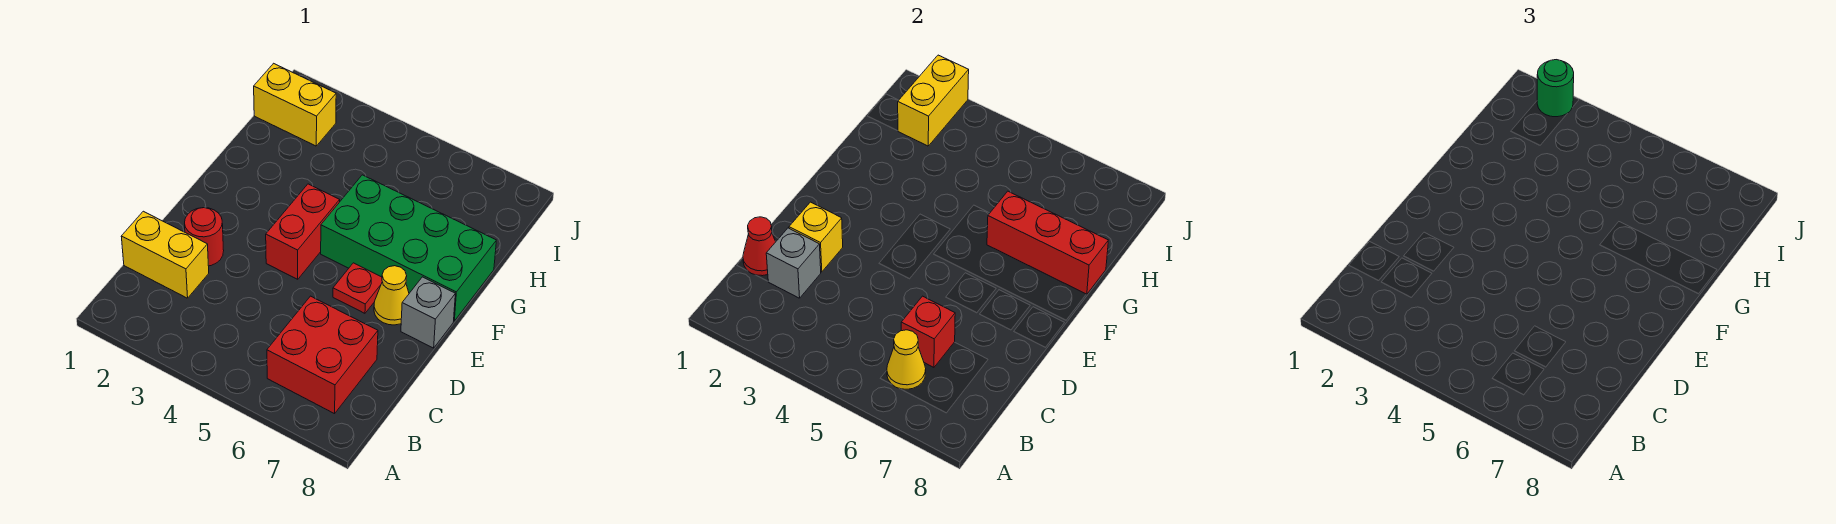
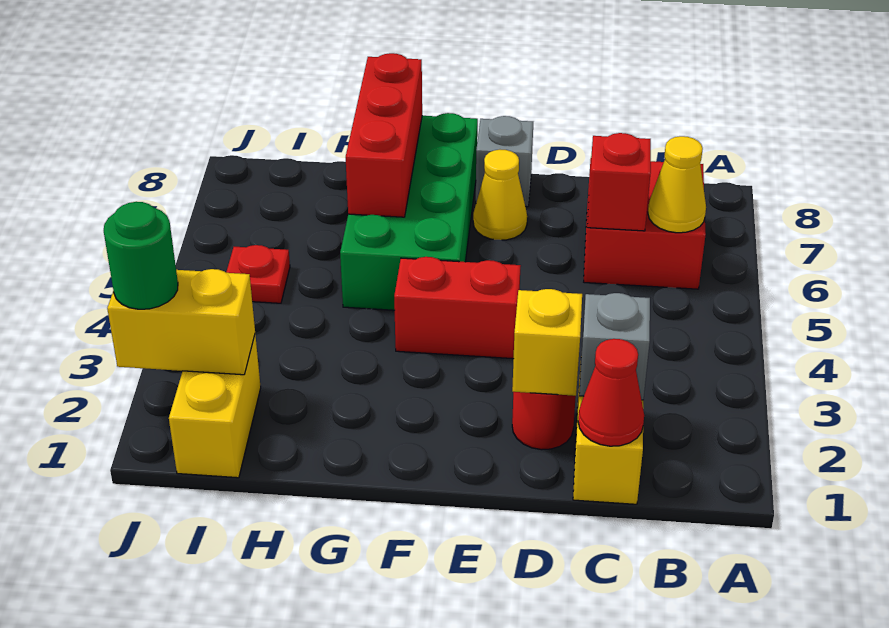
red 1x1 plate [333,263,382,313] -> red 1x1 plate moved to [226,245,290,303]

